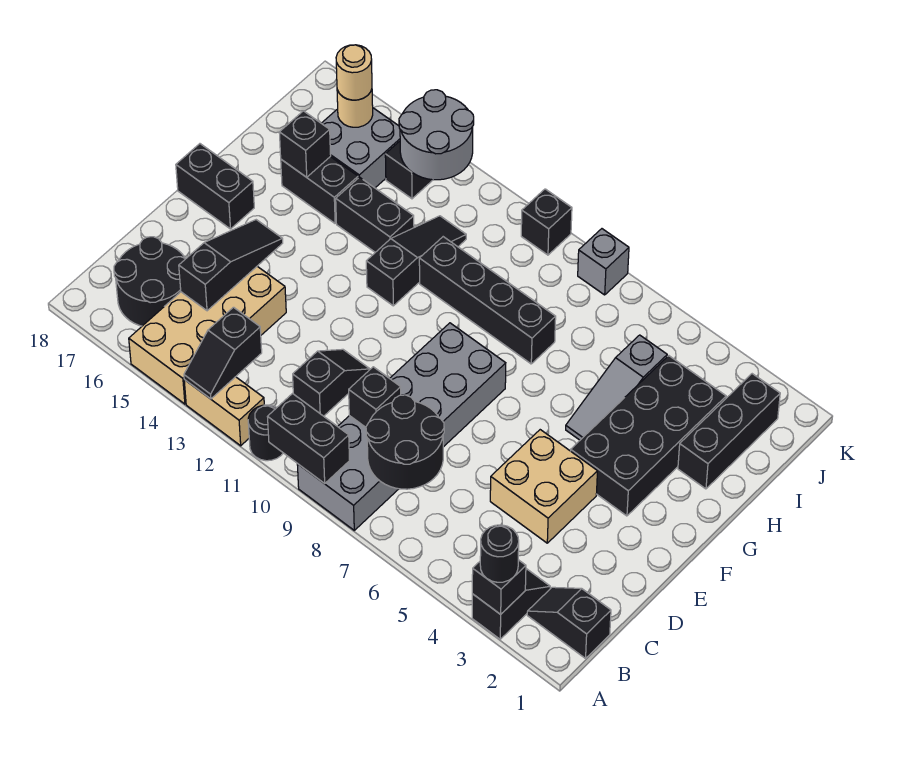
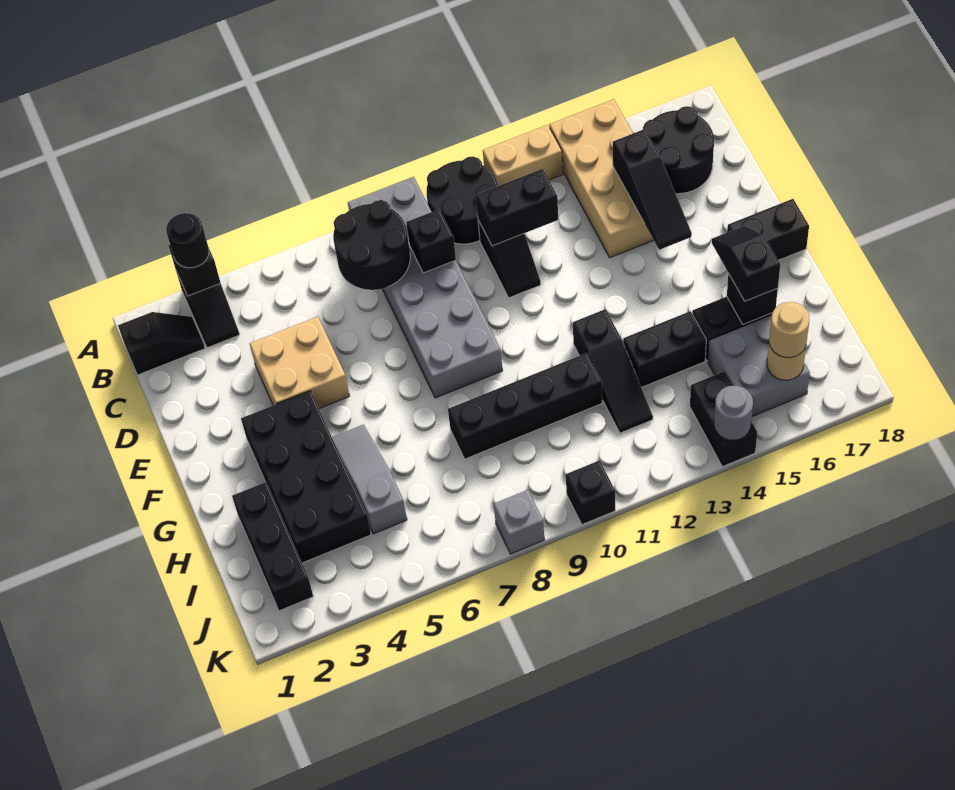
black 1x2 brick [268,394,350,484] -> black 1x2 brick moved to [476,169,558,246]
black 1x1 round brick [248,405,283,461] -> black 2x2 round brick [427,156,498,244]
black 1x2 slope [184,307,262,399] -> black 1x2 slope moved to [712,226,780,301]
grey 2x2 round brick [399,90,474,180] -> grey 1x1 round brick [714,386,753,440]

